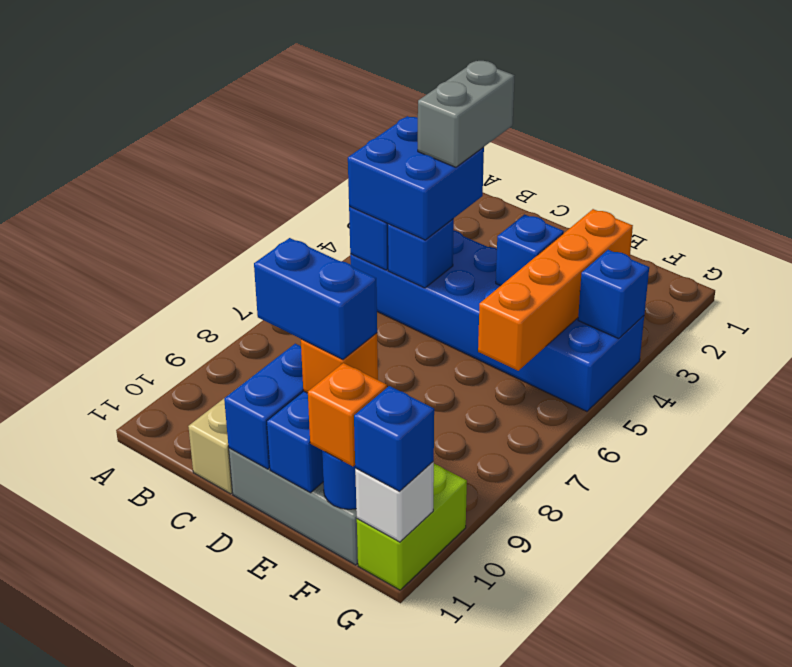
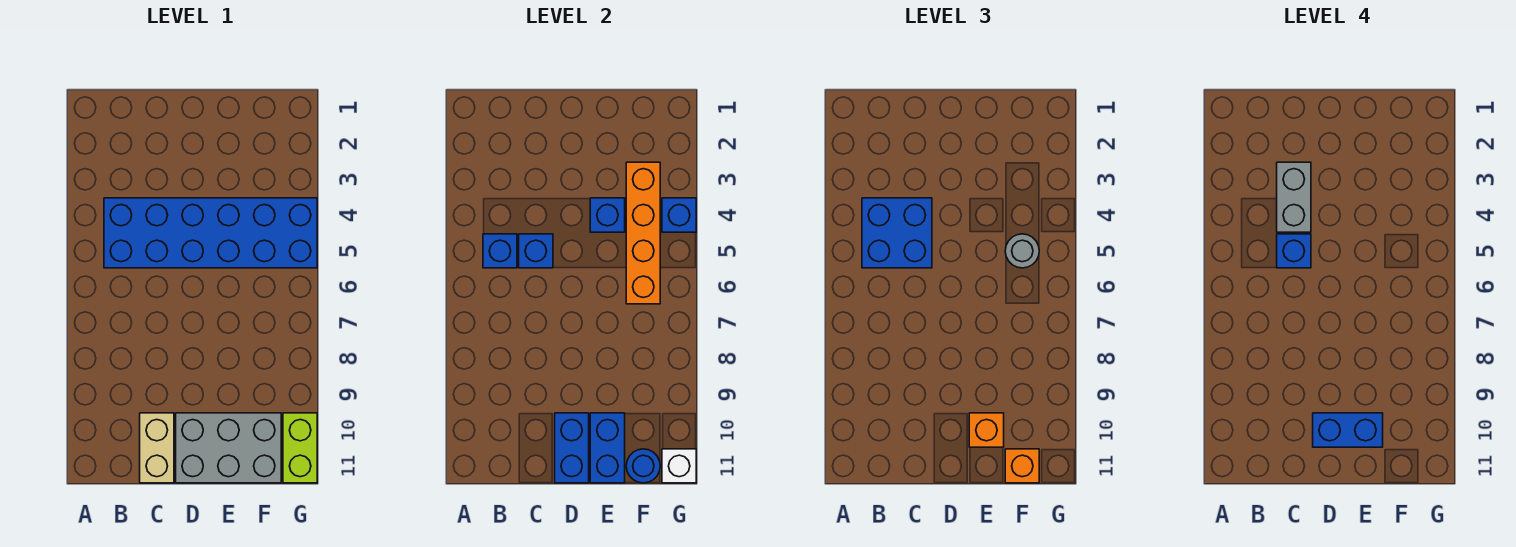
none -> grey 1x1 round brick [1005,234,1039,268]
blue 1x1 brick [354,386,434,491] -> blue 1x1 brick moved to [1277,234,1311,268]

